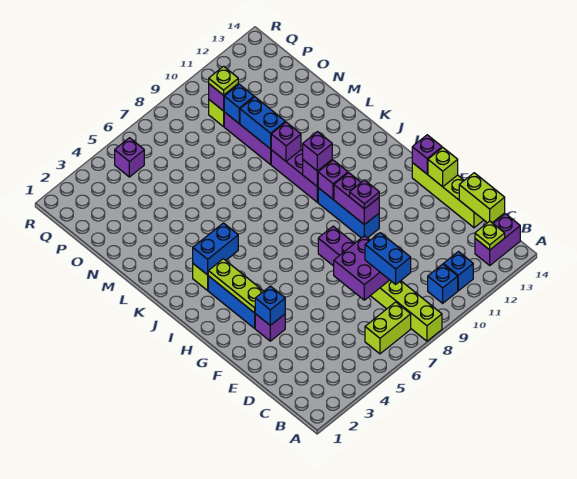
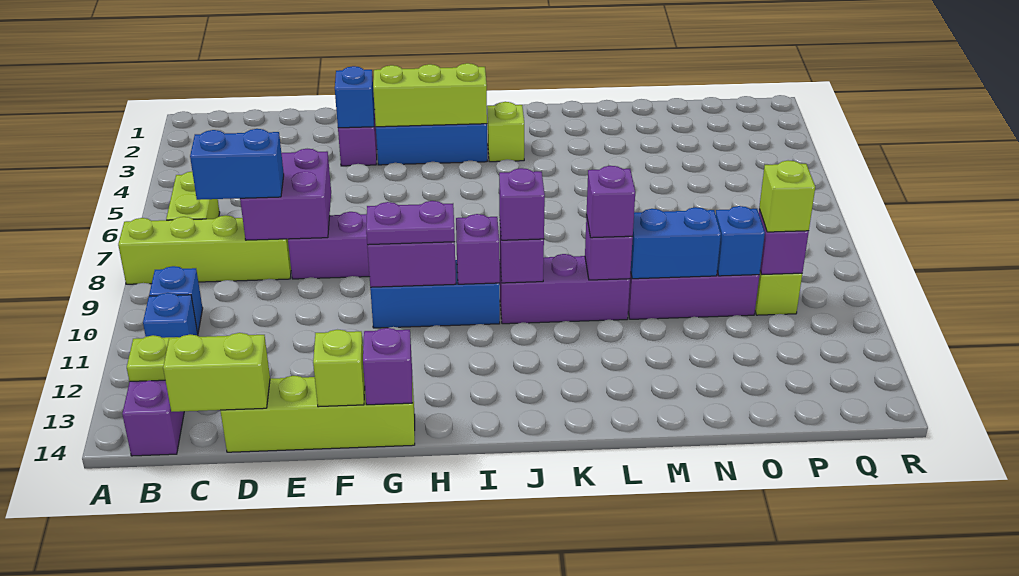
lime 1x3 plate [208,259,264,313] -> lime 1x3 brick [373,63,487,127]
purple 1x1 plate [350,180,379,209] -> purple 1x2 plate [366,201,455,245]
blue 1x2 brick [193,223,238,275] -> none
lime 1x1 plate [209,66,238,95] -> lime 1x1 brick [759,160,815,232]
purple 1x1 brick [115,138,144,177] -> purple 1x1 brick moved to [587,166,635,238]

